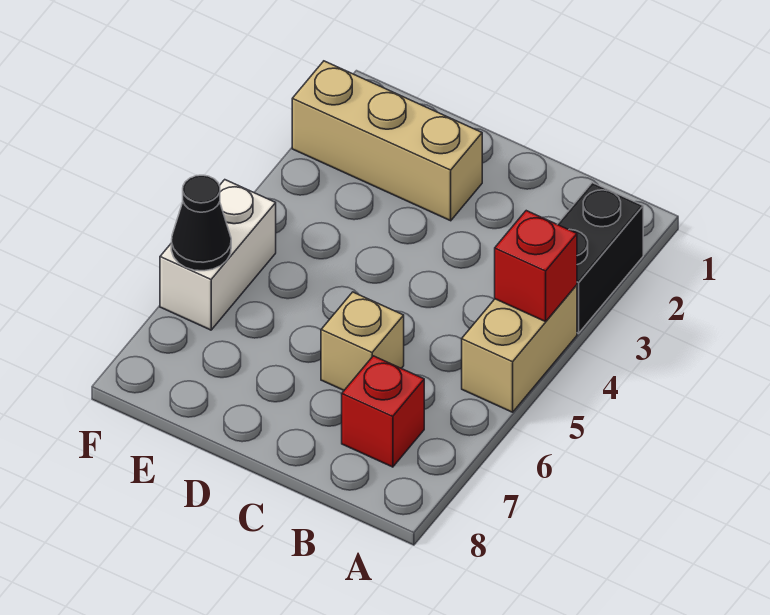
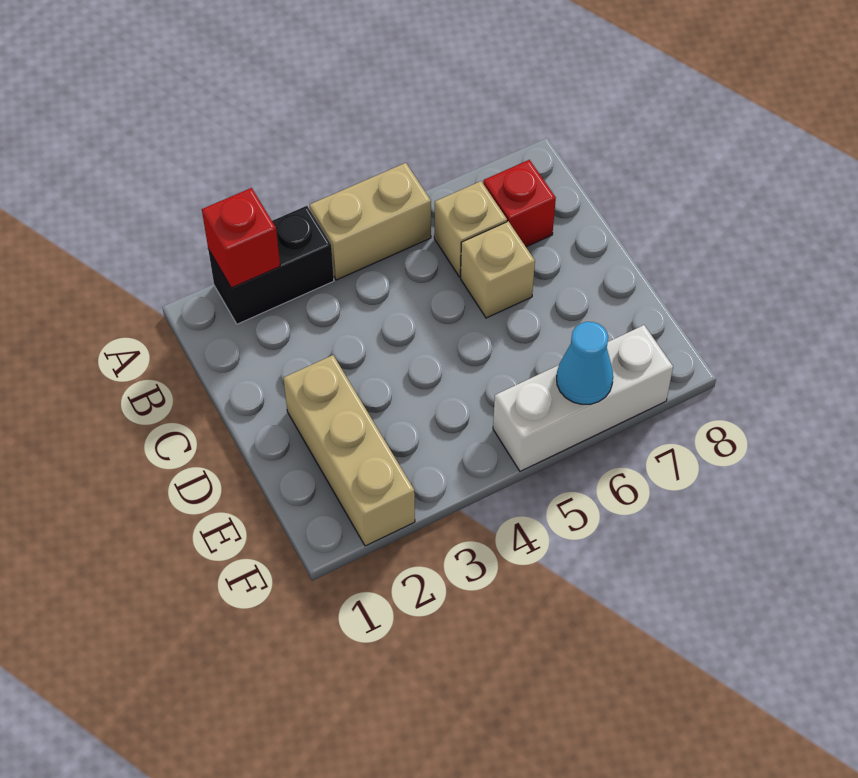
red 1x1 brick [495,211,577,322] -> red 1x1 brick moved to [202,188,280,288]
none -> tan 1x1 brick [434,181,507,277]
white 1x2 brick [160,180,276,330] -> white 1x3 brick [493,325,673,471]
black 1x1 cone [171,175,231,271] -> cyan 1x1 cone [557,322,613,404]

